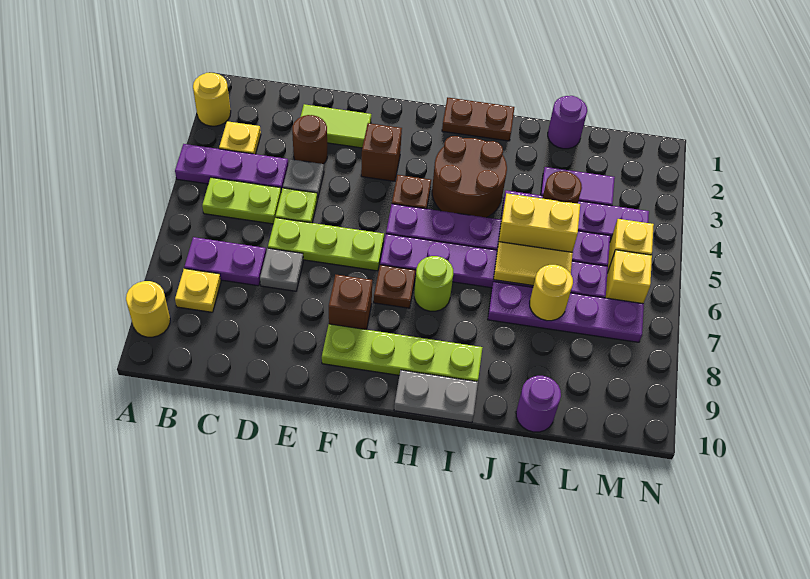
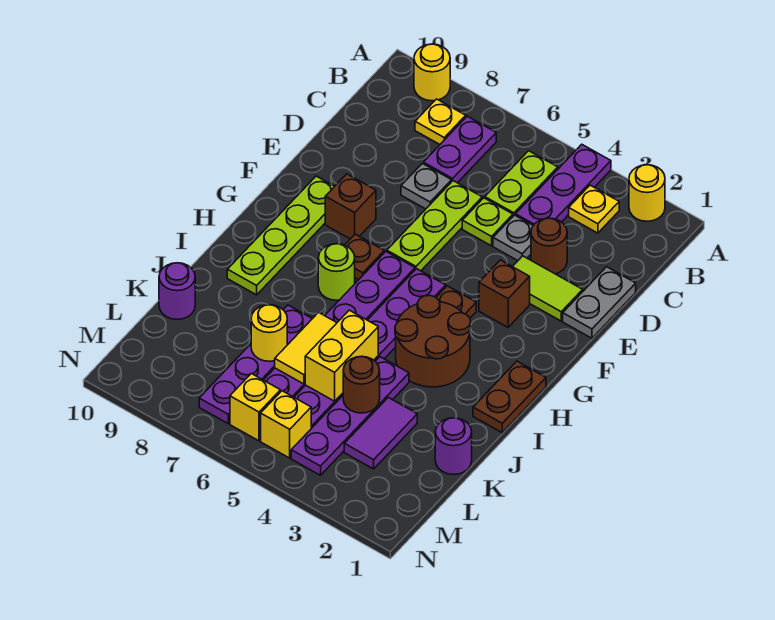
lime 1x2 tile [301,104,371,148] -> lime 1x2 tile turned to [513,256,583,321]
grey 1x2 plate [394,370,478,423] -> grey 1x2 plate moved to [563,267,636,338]

